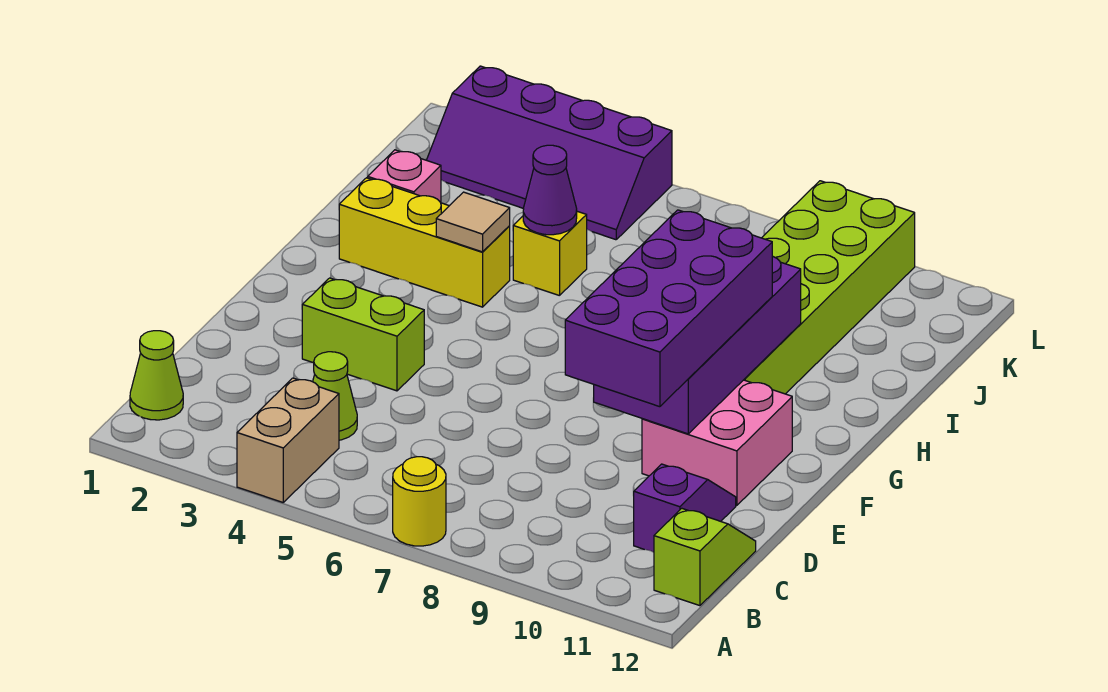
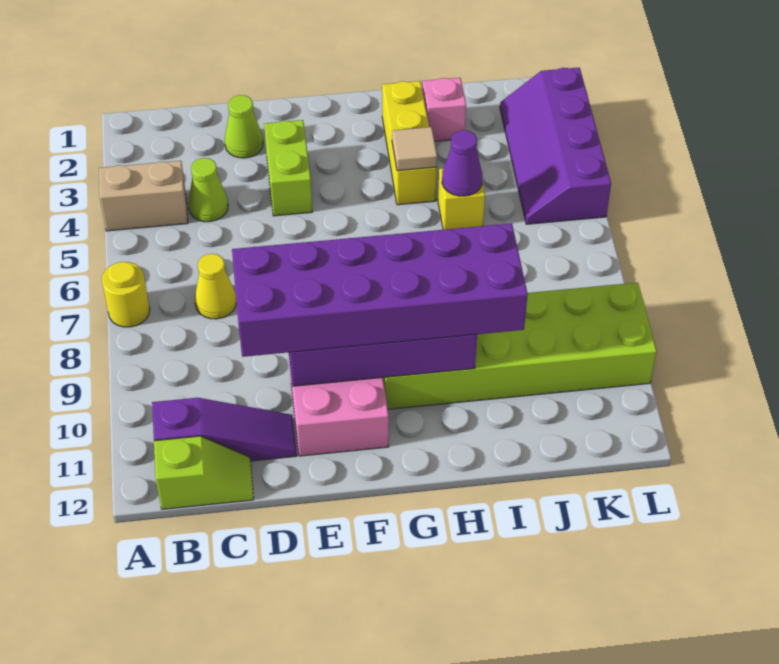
lime 1x1 cone [130,331,183,420] -> lime 1x1 cone moved to [225,95,263,158]
none -> yellow 1x1 cone [195,254,236,319]
purple 1x2 slope [634,464,736,552] -> purple 1x3 slope [152,398,297,461]
purple 2x4 brick [565,210,772,407] -> purple 2x6 brick [232,223,528,357]

